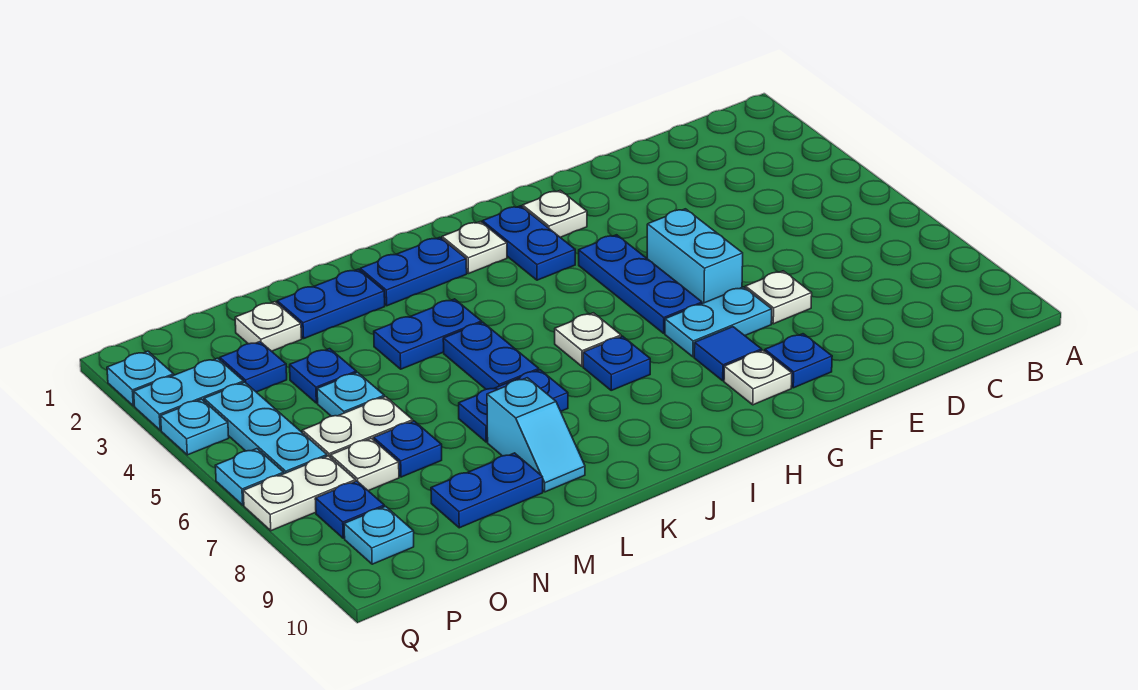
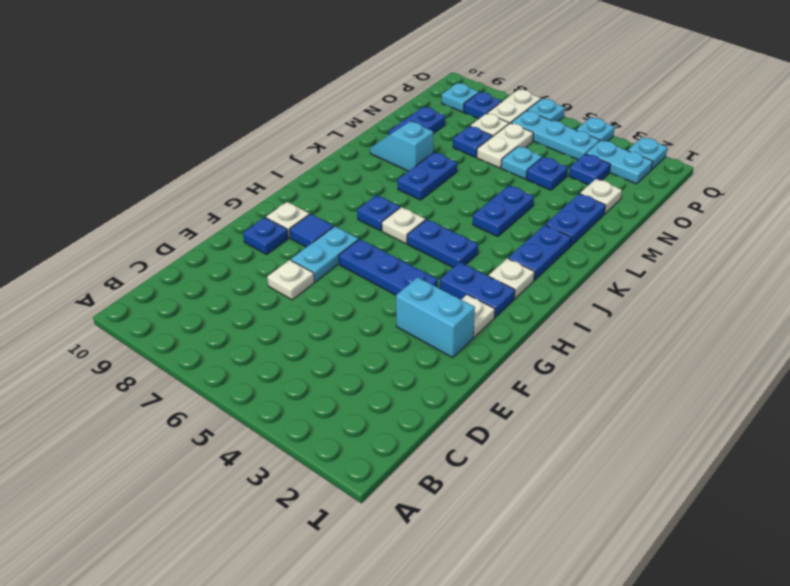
cyan 1x2 brick [647,209,743,304] -> cyan 1x2 brick moved to [396,277,475,358]
blue 1x2 plate [443,322,539,389] -> blue 1x2 plate moved to [407,219,478,267]
cyan 1x2 plate [134,358,244,430] -> cyan 1x2 plate turned to [586,140,653,184]

